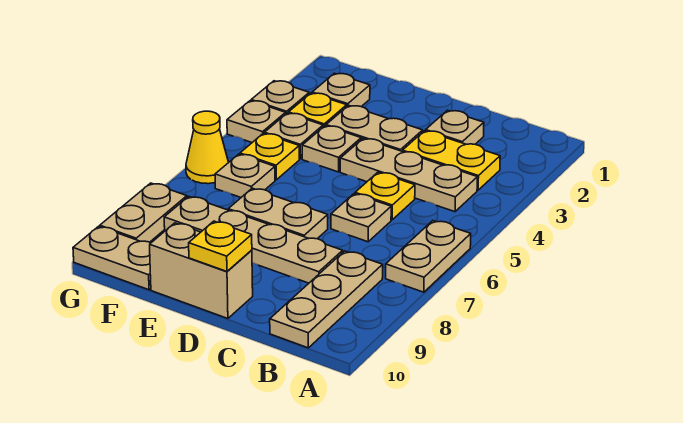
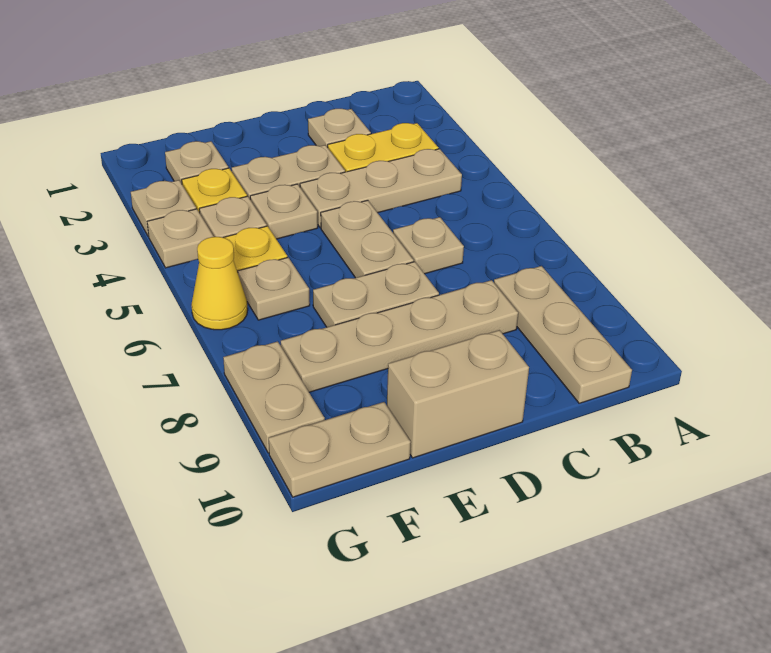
tan 1x2 plate [386,221,471,292] -> tan 1x2 plate moved to [321,200,414,278]
yellow 1x1 plate [355,172,415,220] -> none
yellow 1x1 plate [189,221,252,271] -> none

